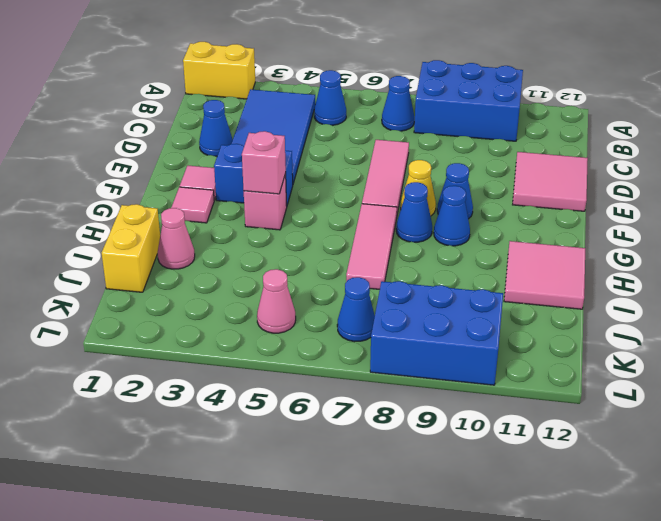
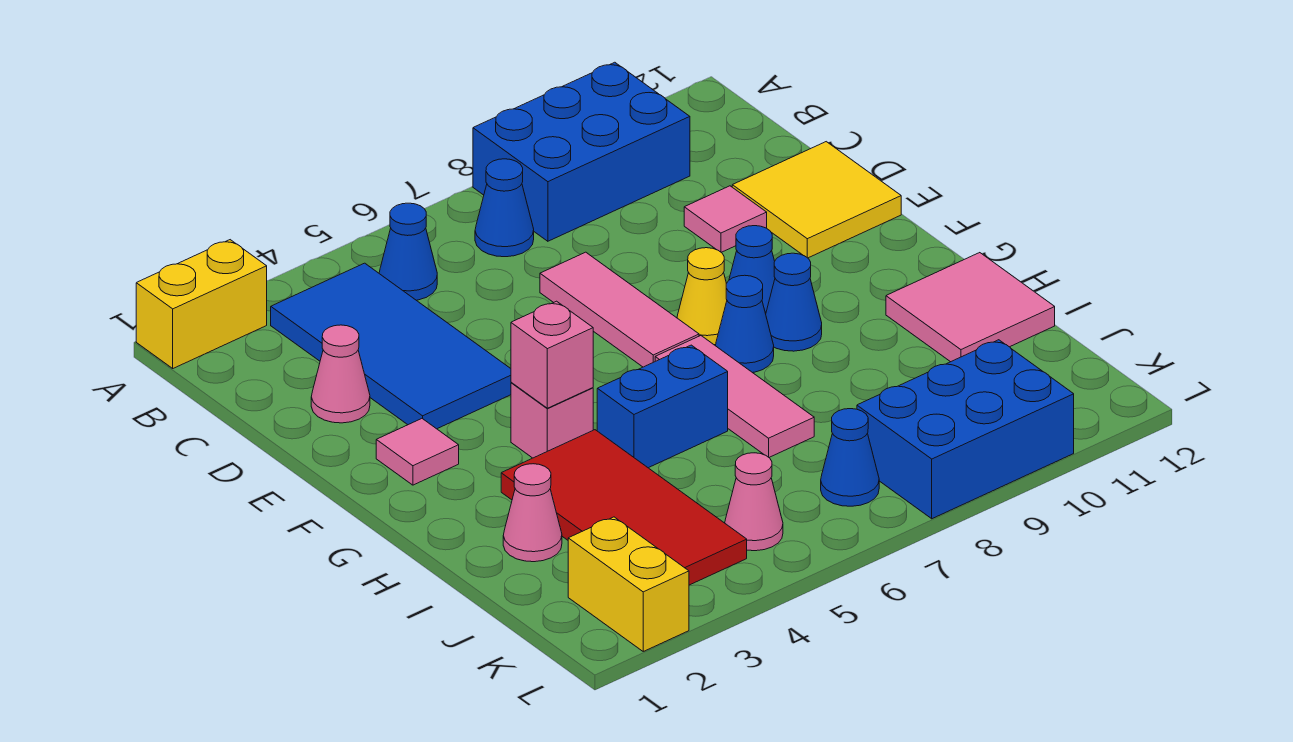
blue 1x1 cone [199,100,233,156] -> pink 1x1 cone [311,325,370,423]
pink 2x2 tile [513,152,588,211] -> yellow 2x2 tile [732,142,901,258]
blue 1x2 brick [214,144,293,206] -> blue 1x2 brick moved to [597,345,728,468]
pink 1x1 tile [171,187,214,223] -> pink 1x1 tile moved to [684,186,767,252]
none -> red 2x4 tile [501,430,747,585]
yellow 1x2 brick [102,204,160,292] -> yellow 1x2 brick moved to [568,517,689,651]

